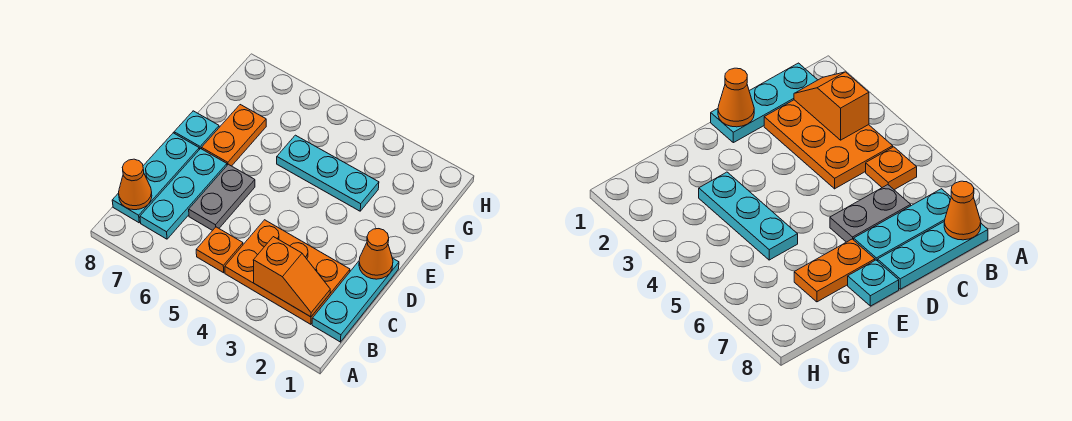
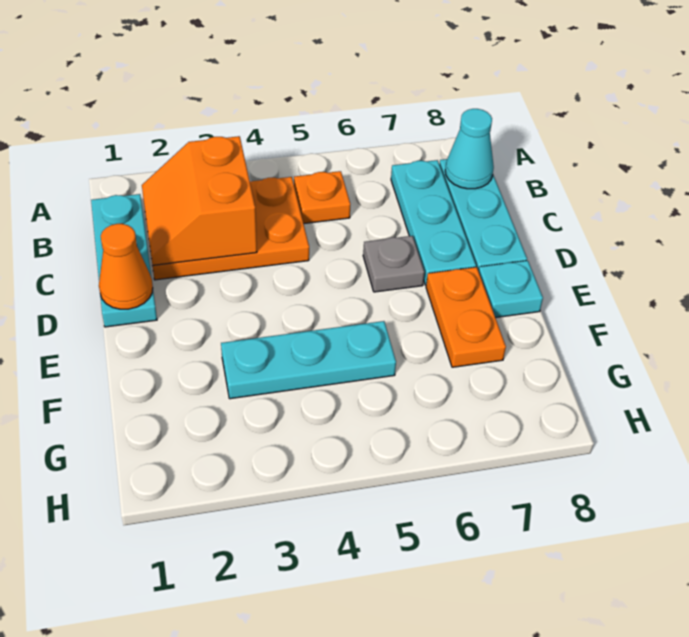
orange 1x2 slope [253,237,330,317] -> orange 2x2 slope [142,136,257,265]
orange 1x1 cone [119,159,152,210] -> cyan 1x1 cone [445,109,494,189]
grey 1x2 plate [189,164,255,231] -> grey 1x1 plate [363,236,424,292]

